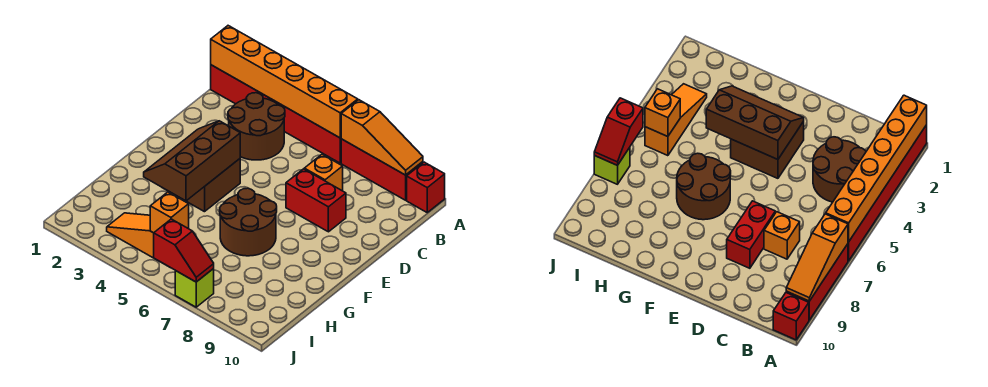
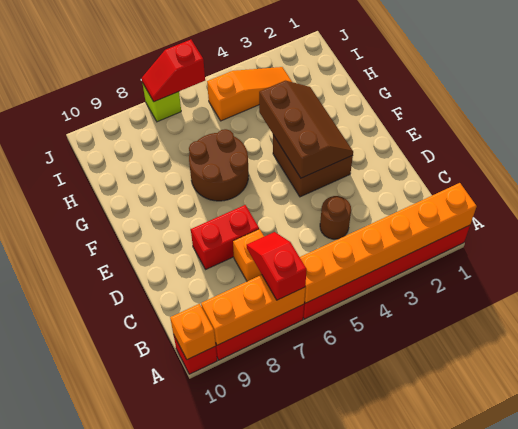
orange 1x3 slope [341,100,423,175] -> orange 1x3 brick [201,275,305,345]
none -> red 1x2 slope [247,232,307,300]
brown 2x2 round brick [228,93,285,160] -> brown 1x1 round brick [320,196,351,239]
orange 1x1 brick [150,192,189,233] -> orange 1x1 brick moved to [170,304,216,359]

